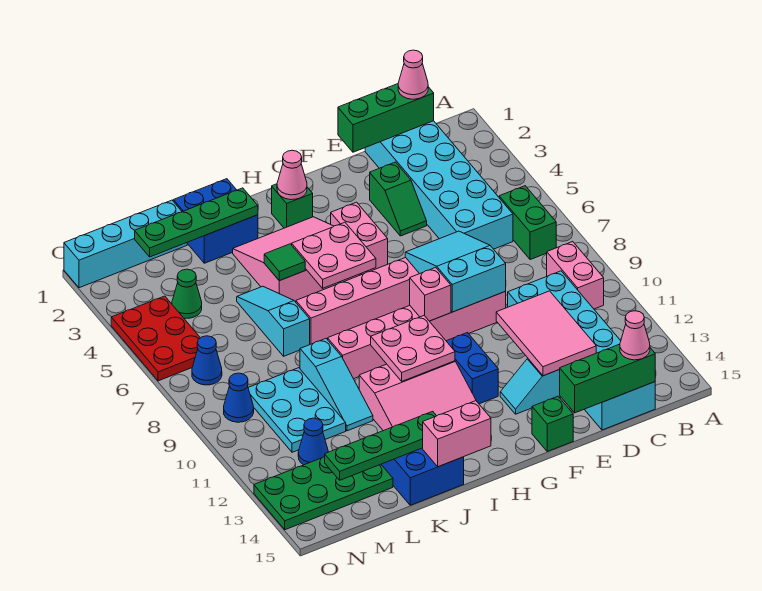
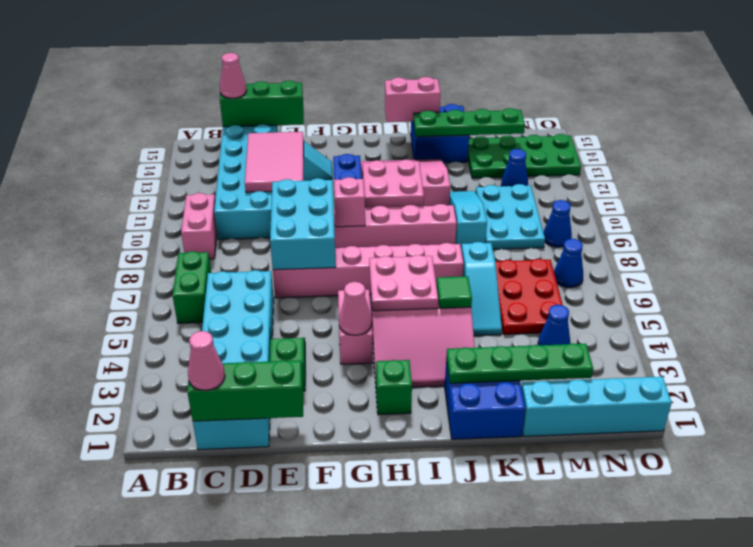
cyan 2x3 slope [405,231,506,312] -> cyan 2x3 brick [270,178,336,270]
green 1x1 brick [532,396,573,451] -> none
pink 1x1 cone [277,150,307,200] -> pink 1x1 cone moved to [339,282,372,335]
green 1x1 cone [172,269,202,318] -> blue 1x1 cone [538,305,570,345]
red 2x3 plate [111,296,200,381] -> red 2x3 plate moved to [495,259,563,334]

